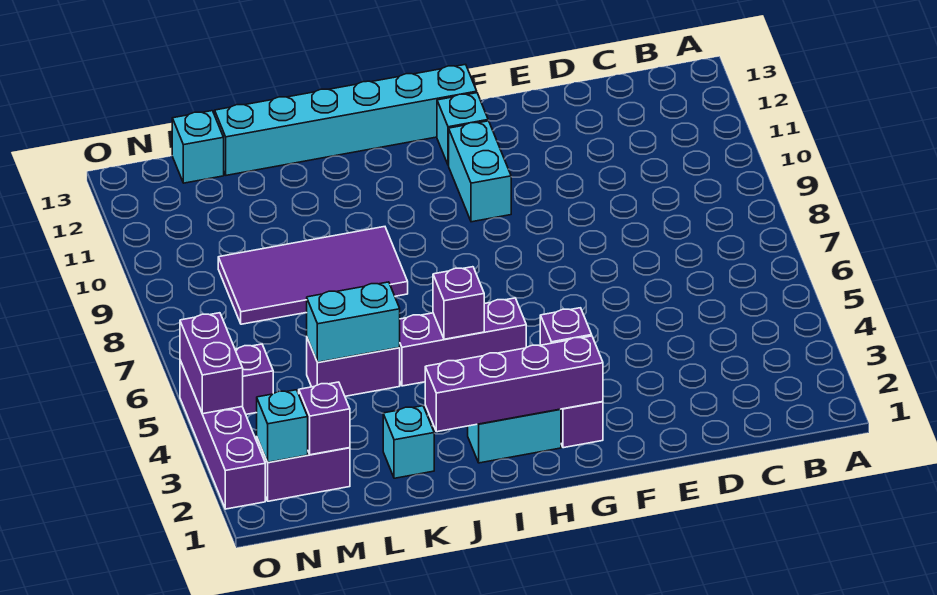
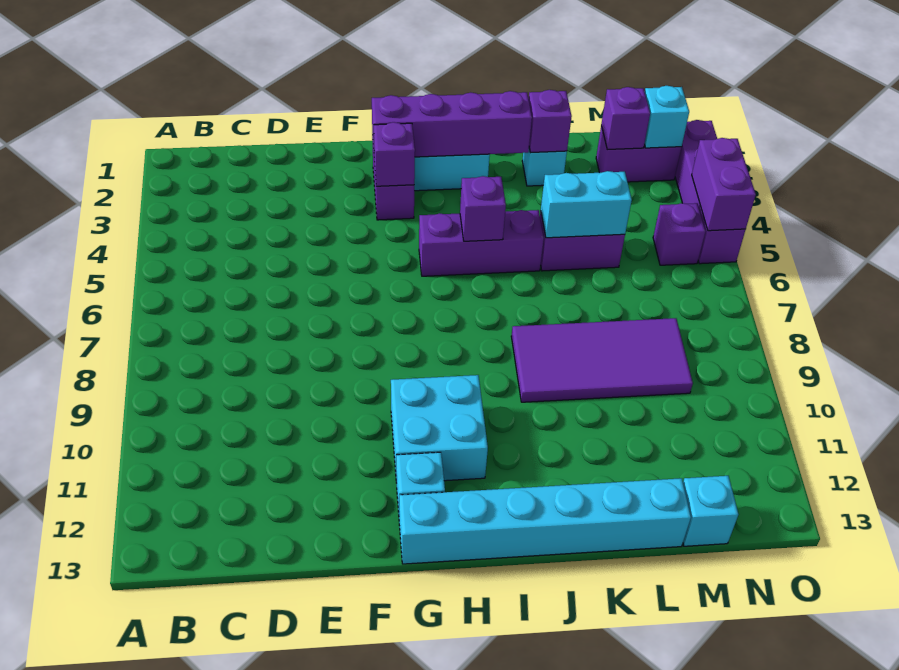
cyan 1x2 brick [449,121,511,222] -> cyan 2x2 brick [391,375,488,483]
none -> purple 1x1 brick [529,90,572,153]

